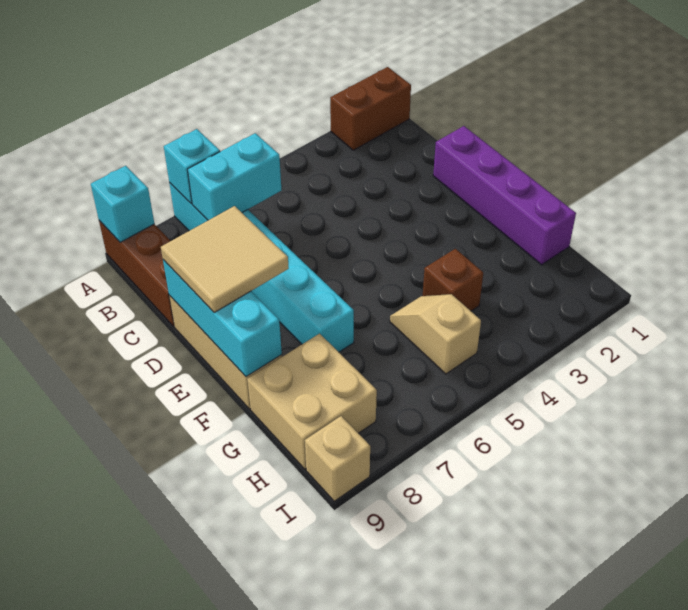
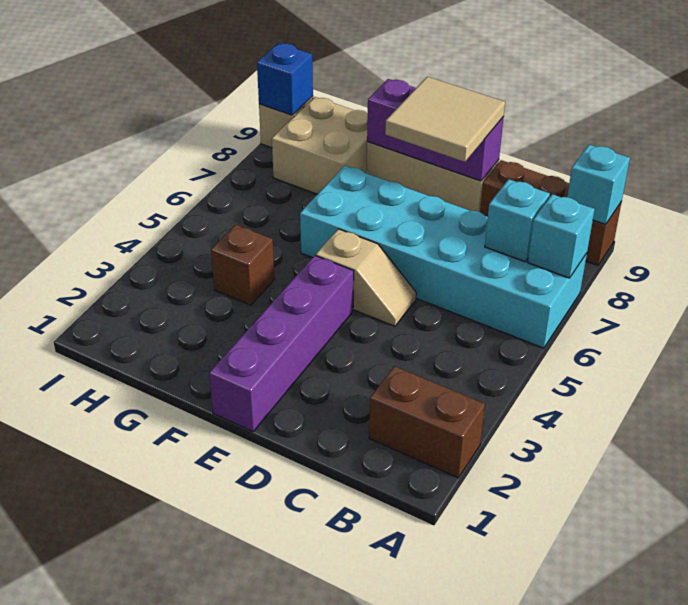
brown 1x2 brick [330,67,411,150] -> brown 1x2 brick turned to [369,366,485,478]
cyan 1x6 brick [169,183,354,352] -> cyan 2x6 brick [300,166,587,348]
cyan 1x2 brick [187,133,281,220] -> cyan 1x1 brick [485,179,550,262]
purple 1x4 brick [433,126,576,265] -> purple 1x4 brick turned to [209,255,354,432]
cyan 1x3 brick [163,260,282,377] -> purple 1x3 brick [367,79,504,181]
tan 1x2 slope [390,294,481,374] -> tan 1x2 slope moved to [316,229,416,326]
none -> blue 1x1 brick [257,43,313,115]

